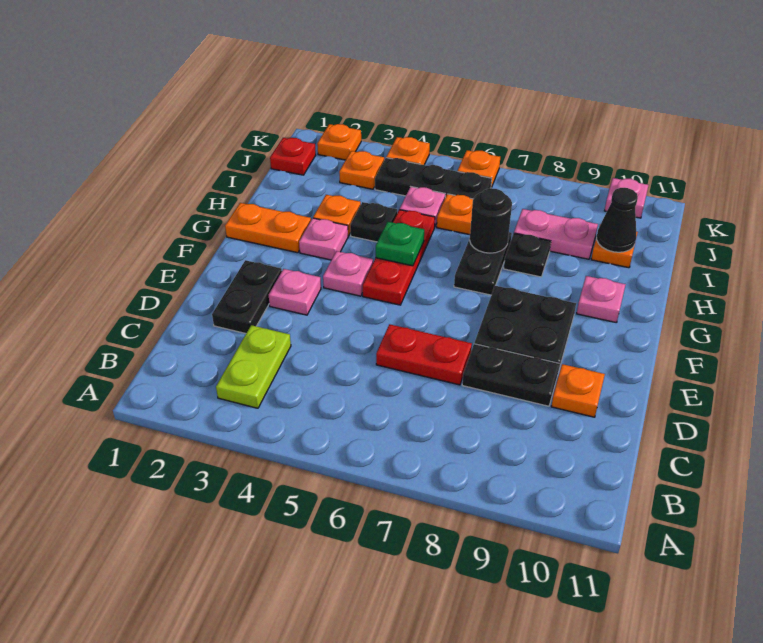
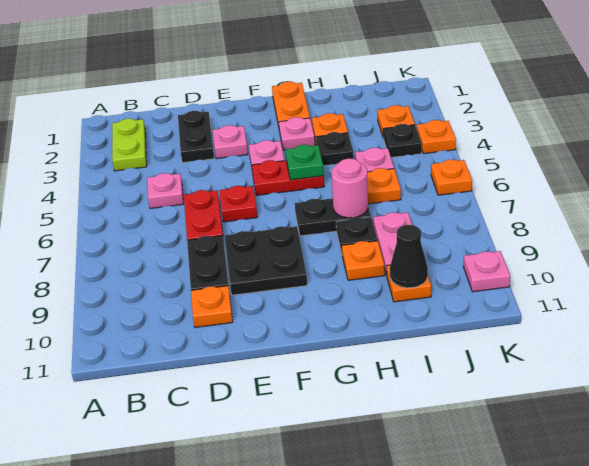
lime 1x2 plate [216,325,291,408] -> lime 1x2 plate turned to [112,119,147,171]
black 1x2 plate [212,260,282,334] -> black 1x2 plate turned to [178,111,214,163]
red 1x3 plate [363,210,435,305] -> red 1x2 plate [252,160,324,195]
pink 1x1 plate [577,276,626,323] -> pink 1x1 plate moved to [147,173,184,209]
black 1x1 round brick [470,188,512,253] -> pink 1x1 round brick [331,159,368,218]
red 1x1 plate [270,138,316,175] -> red 1x1 plate moved to [219,186,257,222]
black 1x3 plate [375,158,492,199] -> black 1x1 plate [383,124,422,158]
orange 1x1 plate [317,124,361,160] -> orange 1x1 plate moved to [342,241,385,280]

